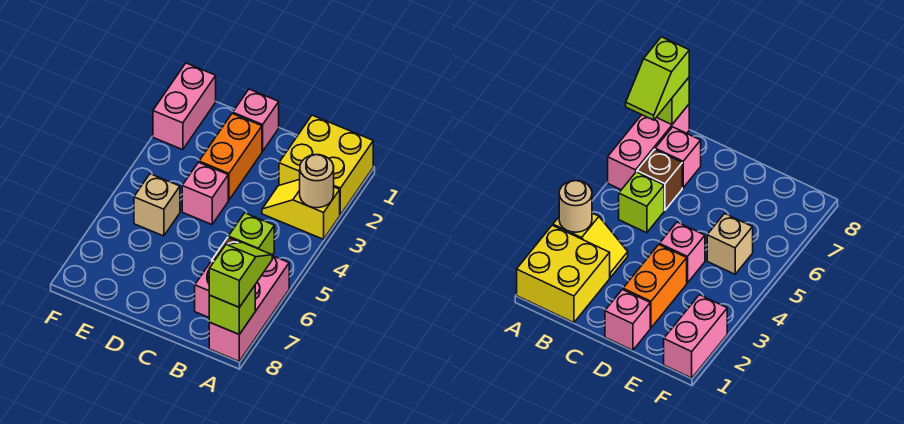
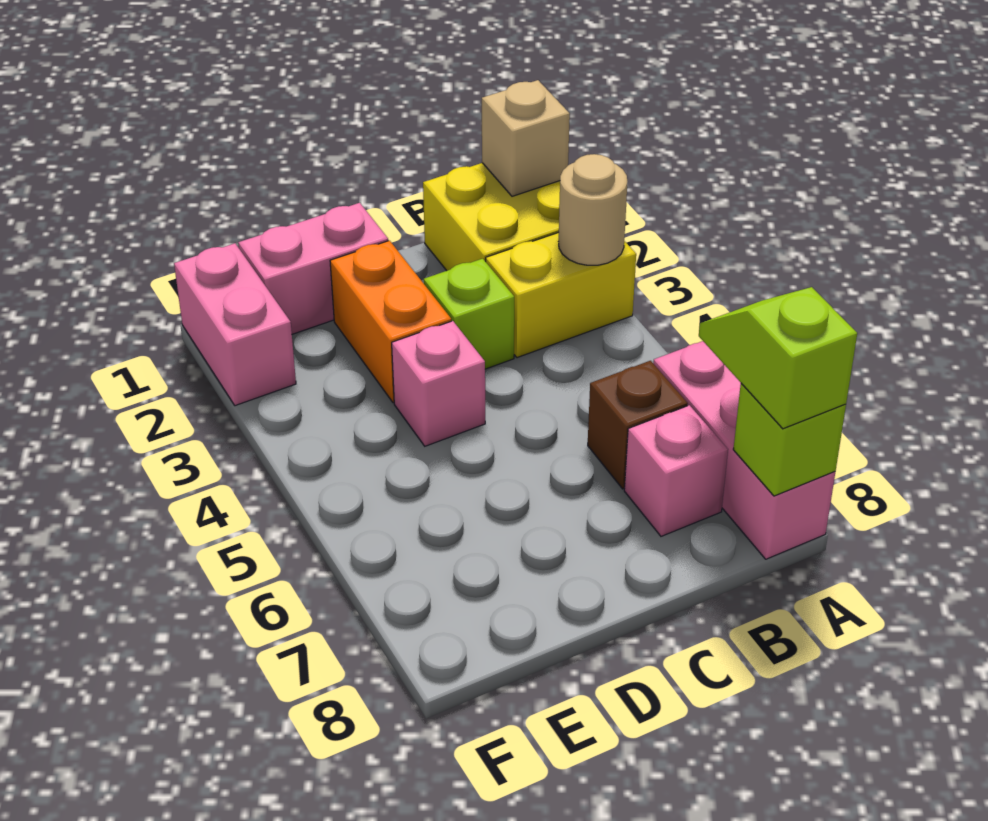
yellow 1x2 slope [262,179,340,239] -> yellow 1x2 brick [486,232,636,358]
lime 1x1 brick [228,213,274,255] -> lime 1x1 brick moved to [424,259,514,369]
pink 1x1 brick [233,89,279,151] -> pink 1x2 brick [238,203,388,334]
tan 1x1 brick [134,174,180,236] -> tan 1x1 brick moved to [482,80,570,196]

